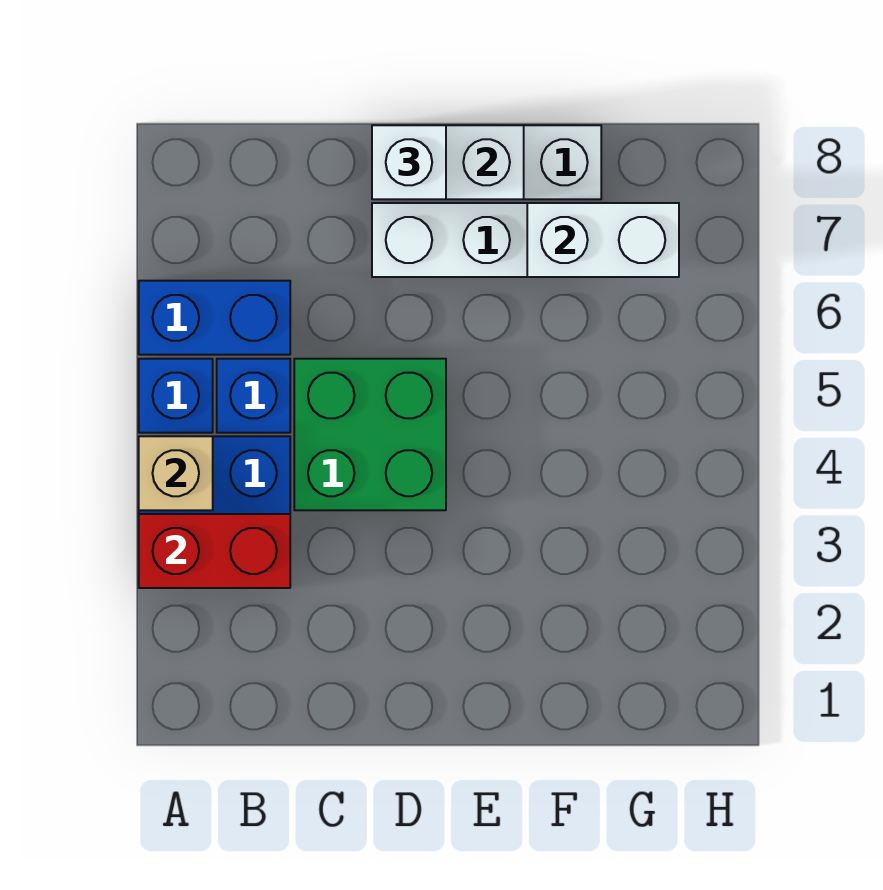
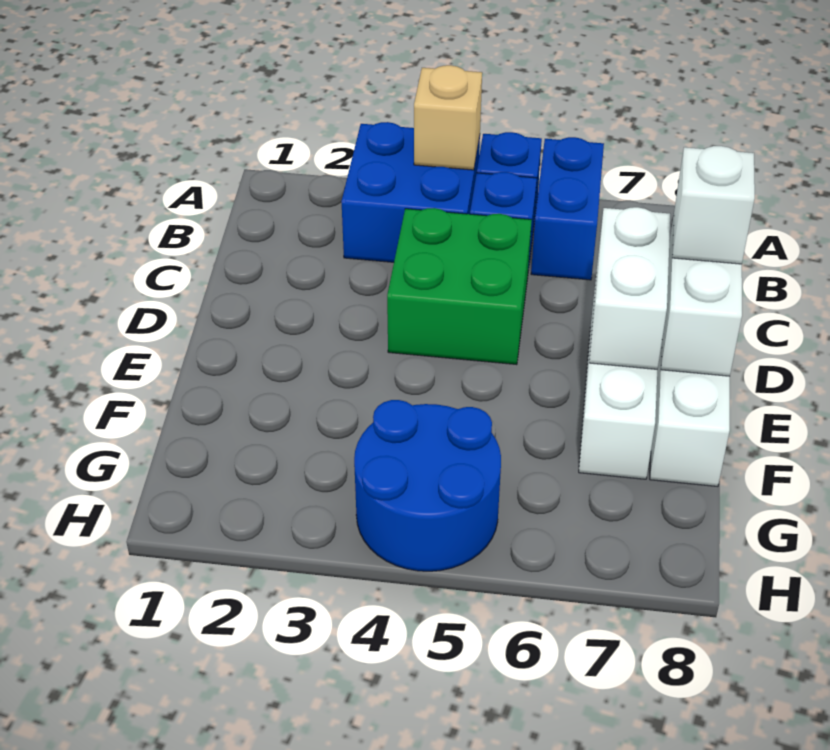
red 1x2 brick [139,514,290,588] -> none
white 1x2 brick [527,203,679,277] -> white 1x2 brick moved to [589,207,670,369]
none -> blue 2x2 round brick [354,400,501,571]

